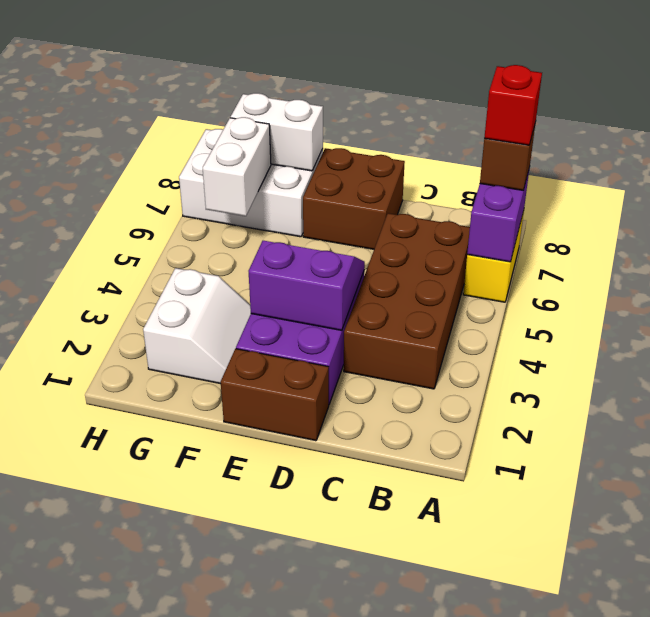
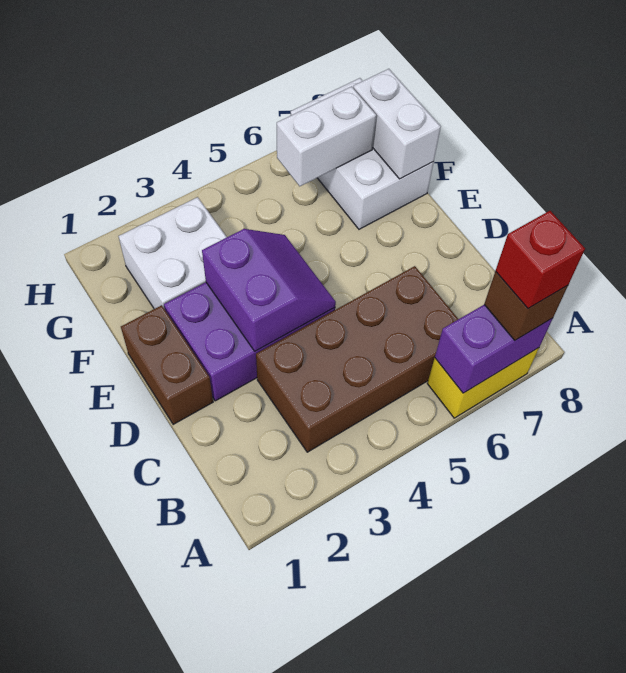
brown 2x2 brick [303,148,405,249] -> none
white 2x2 slope [143,268,251,384] -> white 2x2 brick [119,197,227,309]

